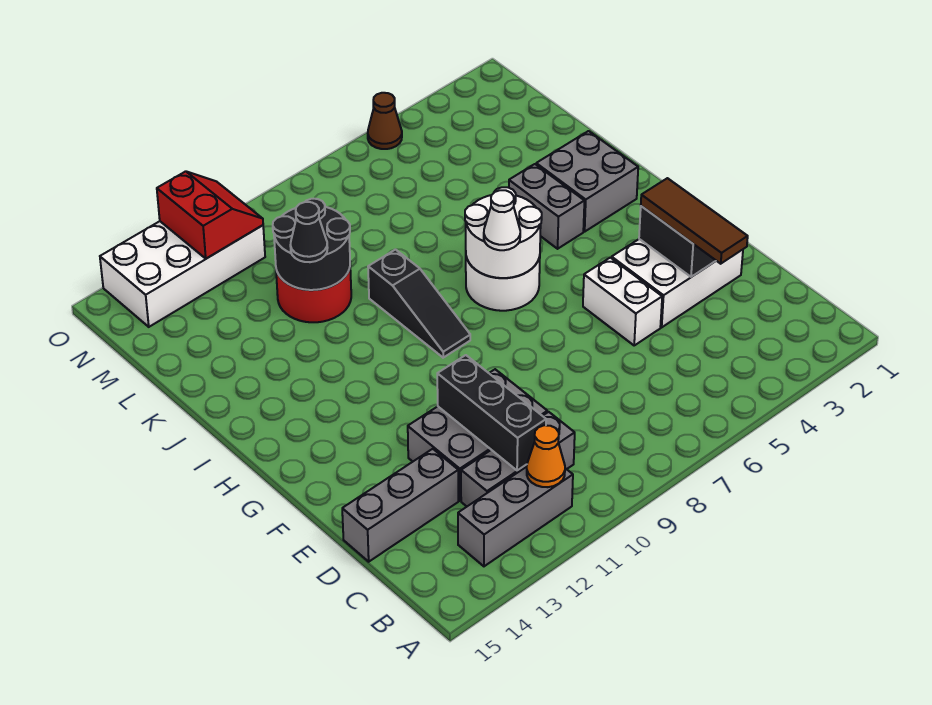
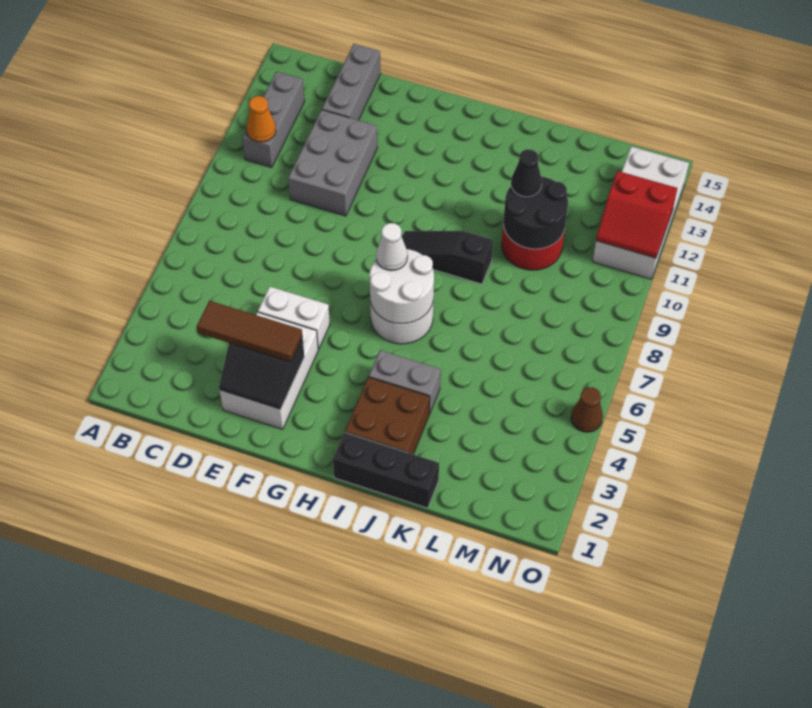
grey 1x3 brick [461,412,575,506] -> none
black 1x3 brick [437,355,546,471] -> black 1x3 brick moved to [333,433,439,508]
grey 2x2 brick [536,131,638,232] -> brown 2x2 brick [345,377,430,454]

